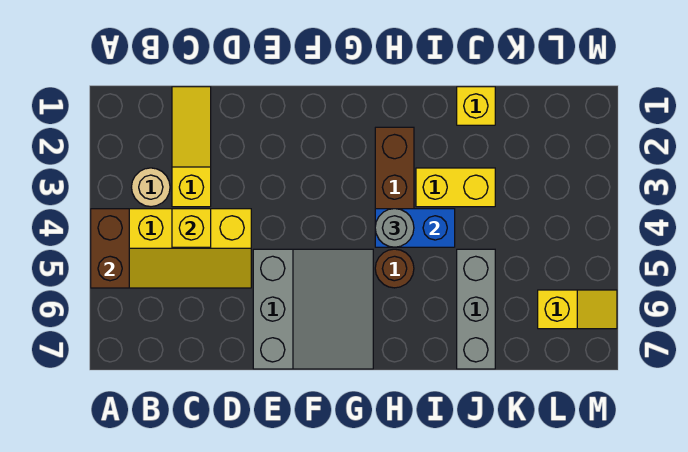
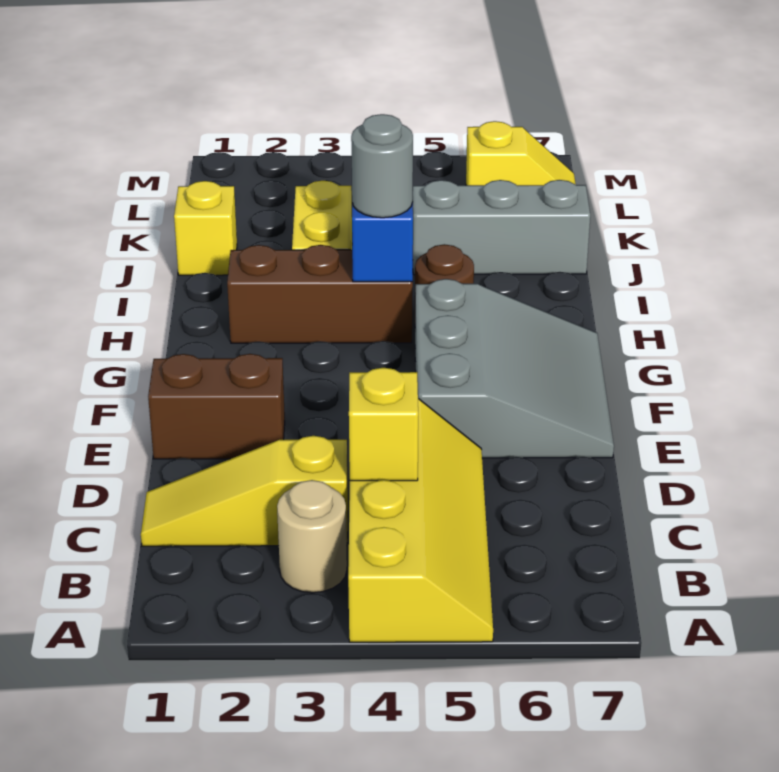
brown 1x2 brick [91,209,129,288] -> brown 1x2 brick moved to [148,354,285,459]
grey 3x3 slope [253,249,373,369] -> grey 3x3 slope turned to [415,279,614,458]
yellow 1x2 slope [538,290,617,329] -> yellow 1x2 slope turned to [466,121,576,185]

